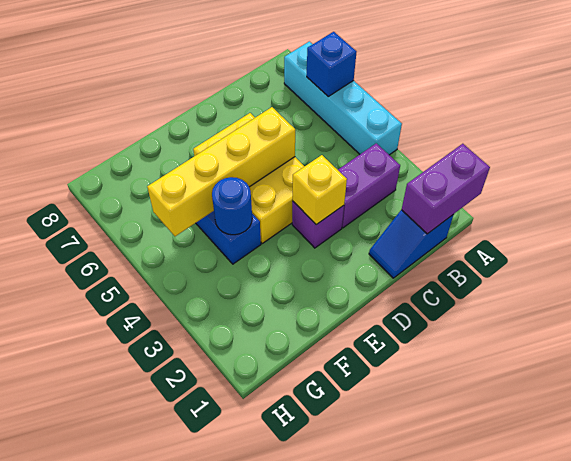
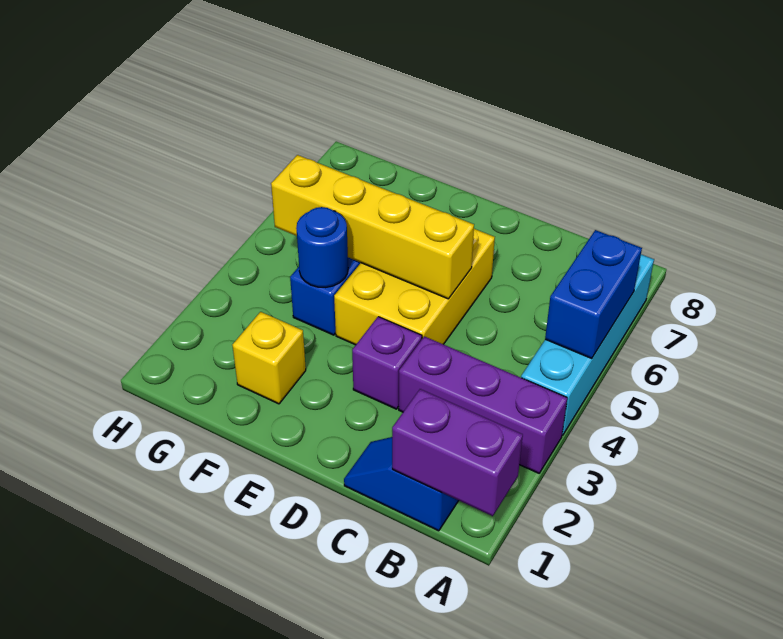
blue 1x1 brick [307,32,356,96] -> blue 1x2 brick [545,230,642,359]
purple 1x2 brick [338,143,400,228] -> purple 1x3 brick [399,336,567,473]
yellow 1x1 brick [293,155,347,225] -> yellow 1x1 brick moved to [232,312,306,404]

